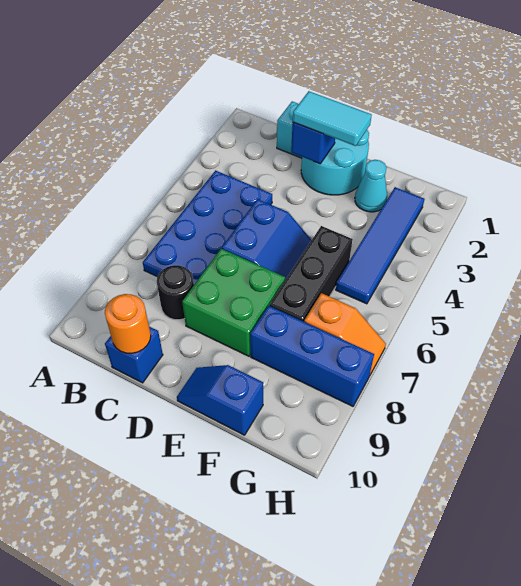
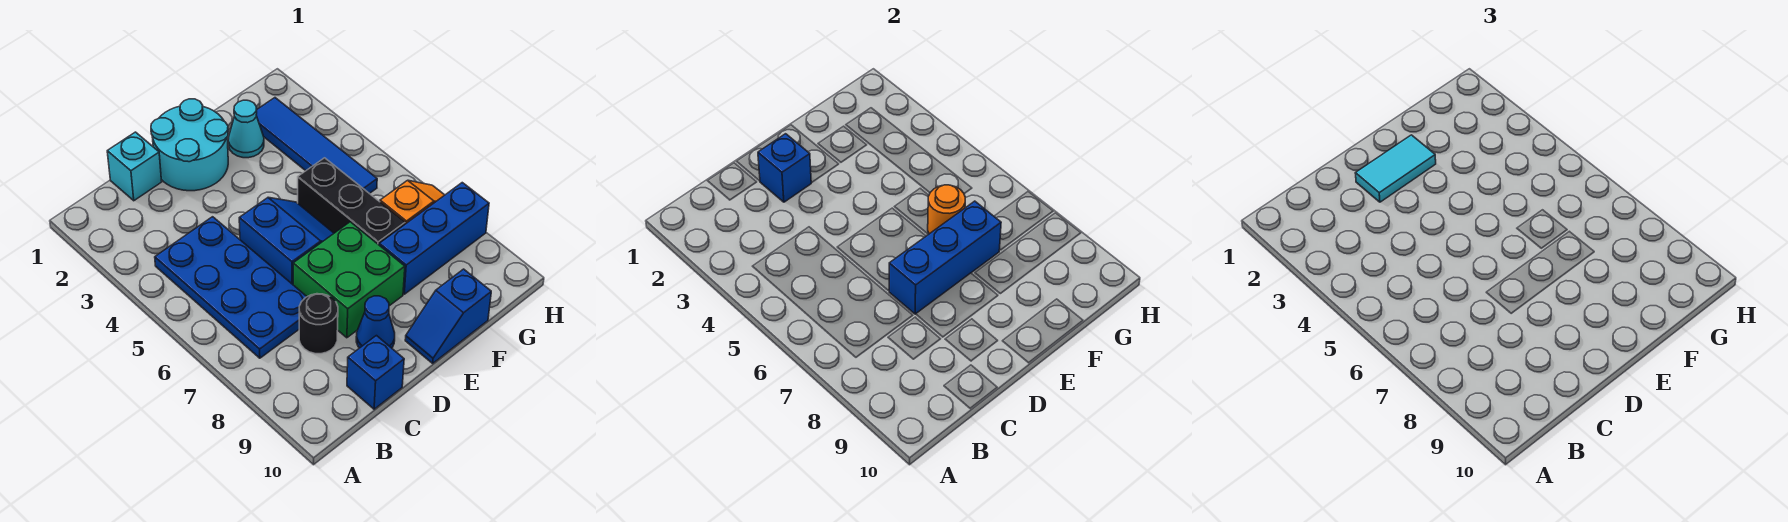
orange 1x1 round brick [105,294,151,353] -> orange 1x1 round brick moved to [928,185,965,234]
none -> blue 1x3 brick [889,201,1001,314]
none -> blue 1x1 cone [356,296,395,348]

